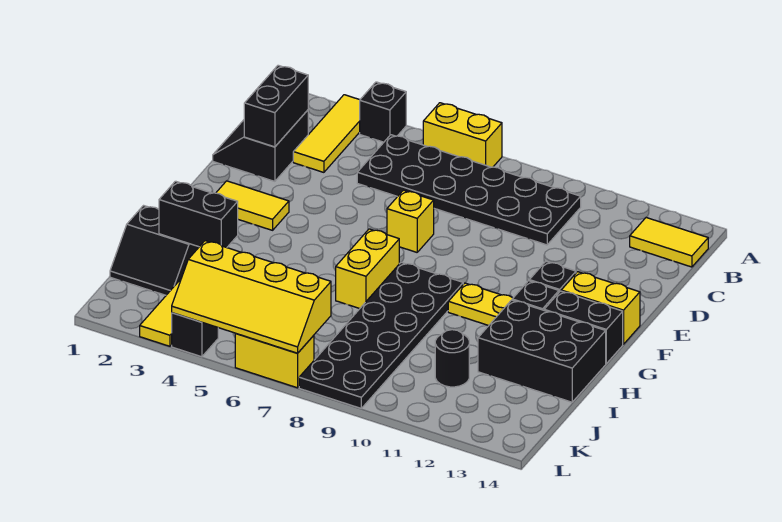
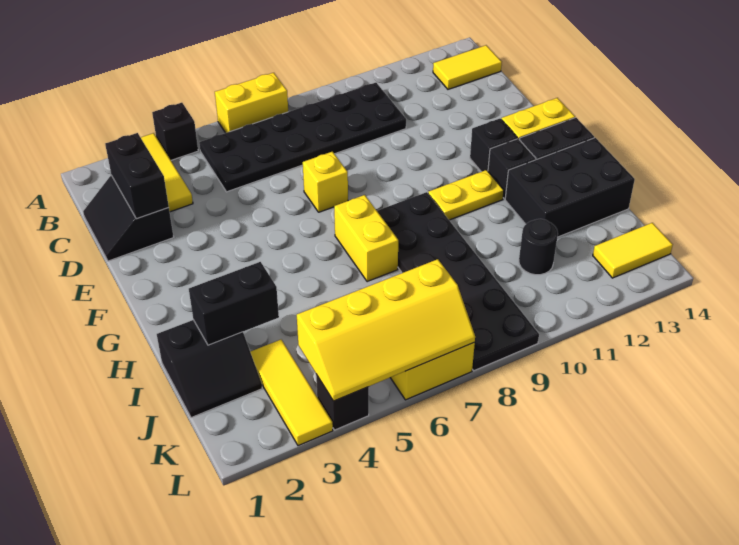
yellow 1x2 tile [216,181,289,230] -> yellow 1x2 tile moved to [593,223,673,278]

